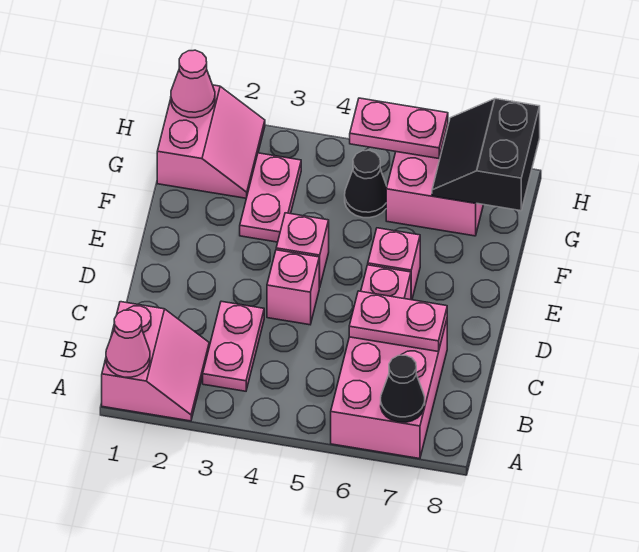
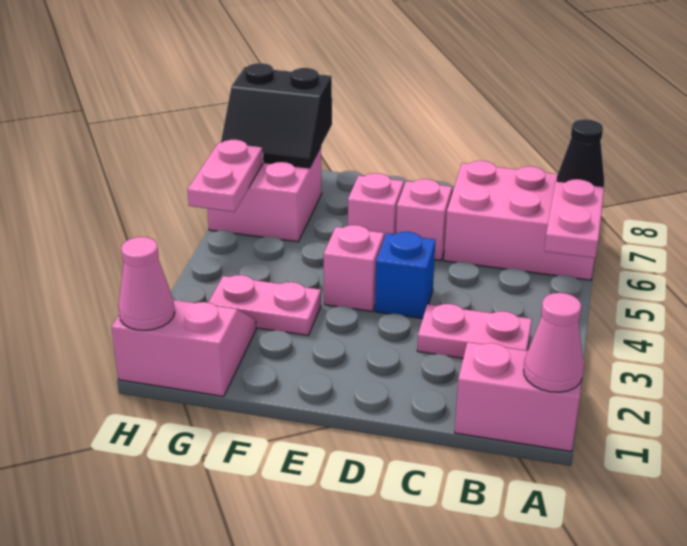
pink 1x2 plate [349,291,447,352] -> pink 1x2 plate moved to [544,179,604,258]
pink 1x1 brick [267,250,320,325] -> blue 1x1 brick [375,232,435,319]
black 1x1 cone [345,150,387,218] -> none

